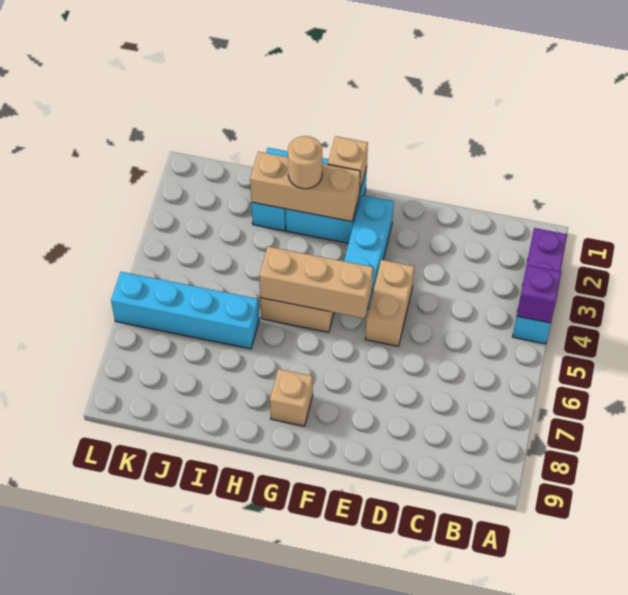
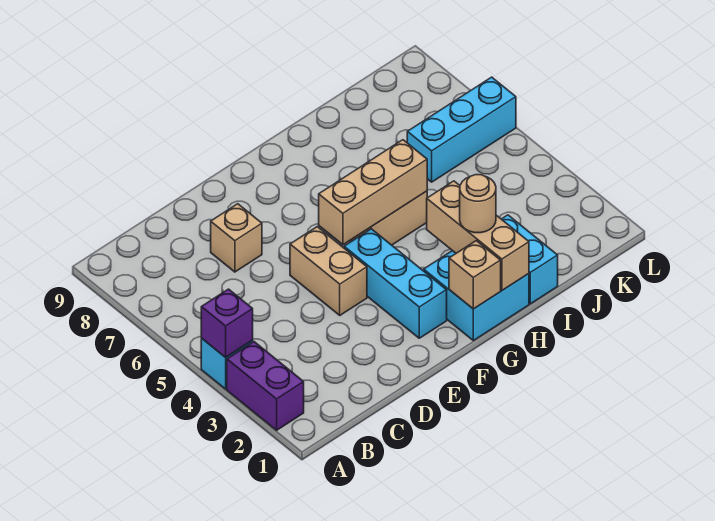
tan 1x3 brick [250,152,360,222] -> tan 1x3 brick turned to [427,181,529,290]
tan 1x1 brick [270,369,313,426] -> tan 1x1 brick moved to [211,204,262,272]
cyan 1x4 brick [111,272,259,349] -> cyan 1x3 brick [407,77,516,182]

